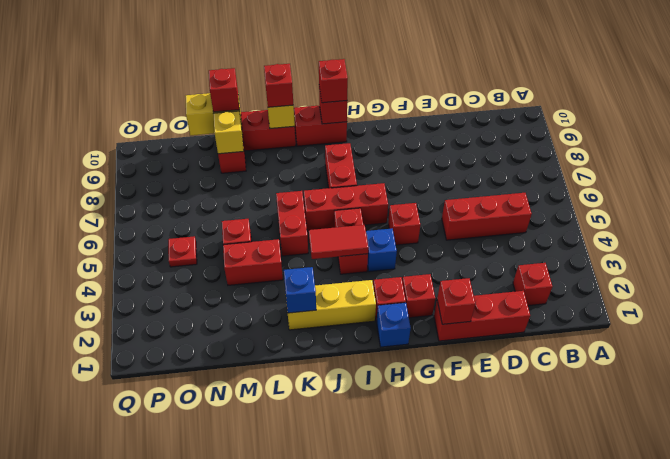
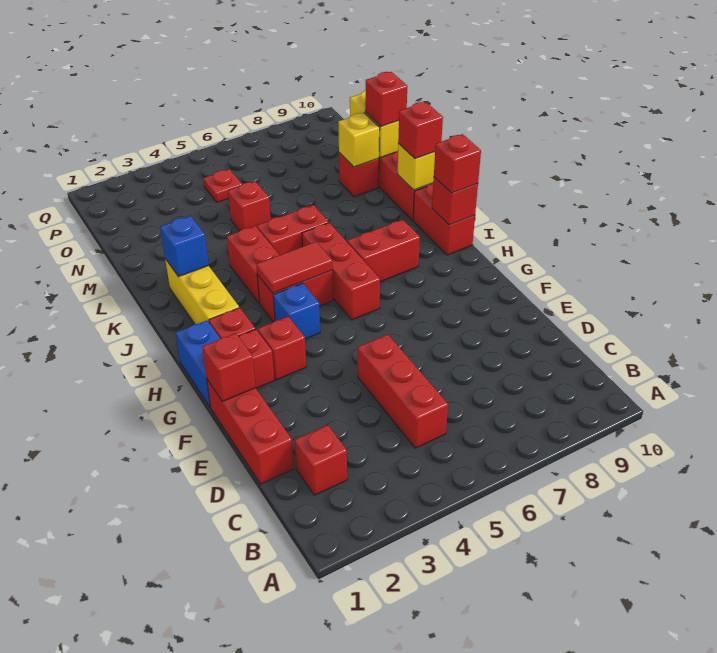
red 1x1 brick [388,203,420,245] -> red 1x1 brick moved to [258,316,306,380]
blue 1x1 brick [376,303,411,347] -> blue 1x2 brick [176,320,220,408]
red 1x2 tile [309,225,368,259] -> red 1x2 tile turned to [256,242,333,293]
red 1x2 brick [223,239,283,285] -> red 1x2 brick moved to [227,226,279,303]

